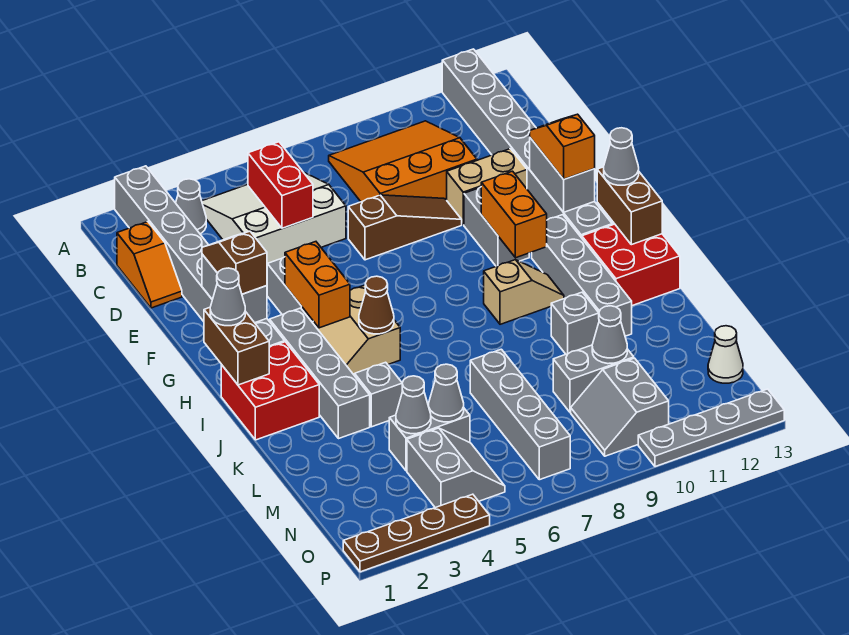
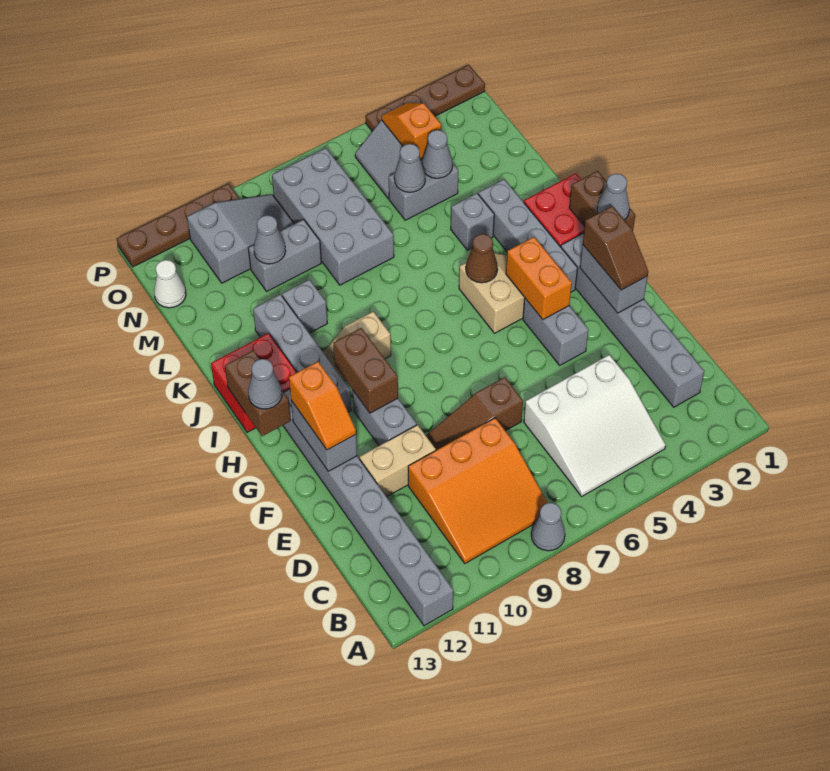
grey 1x8 brick [115,166,285,347] -> grey 1x6 brick [561,233,704,407]
grey 1x1 cone [176,179,206,234] -> grey 1x1 cone moved to [531,503,565,551]
orange 1x2 slope [117,222,182,308] -> orange 1x2 slope moved to [382,103,441,159]
red 1x2 brick [248,142,313,228] -> none
orange 1x2 brick [481,171,547,258] -> brown 1x2 brick [333,328,398,413]
grey 1x4 brick [470,349,570,480] -> grey 2x4 brick [272,148,394,285]
grey 2x2 slope [571,358,669,456] -> grey 2x3 slope [187,194,294,283]
grey 1x4 plate [638,389,784,467] -> brown 1x4 plate [117,184,239,267]

